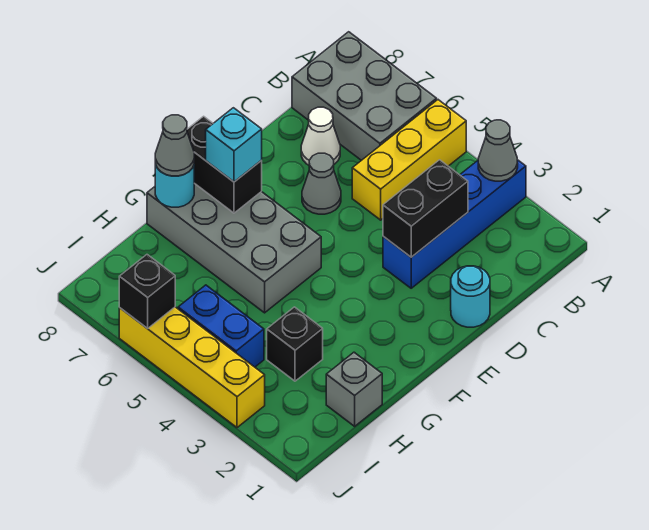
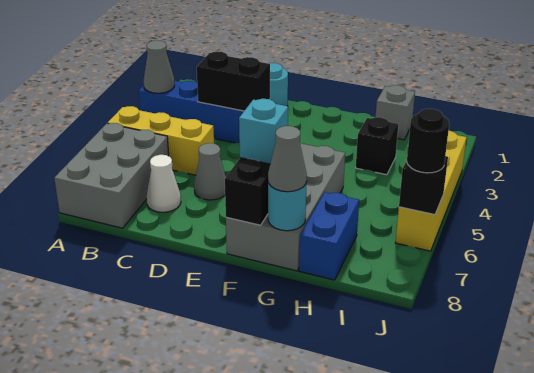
blue 1x2 brick [178,285,264,367] -> blue 1x2 brick moved to [299,192,359,280]
none -> black 1x1 round brick [407,109,449,173]

